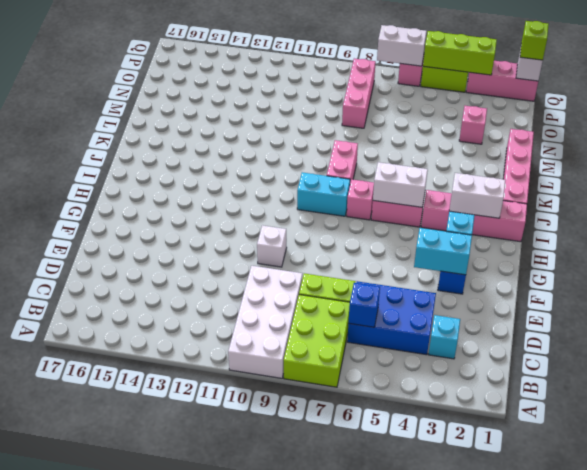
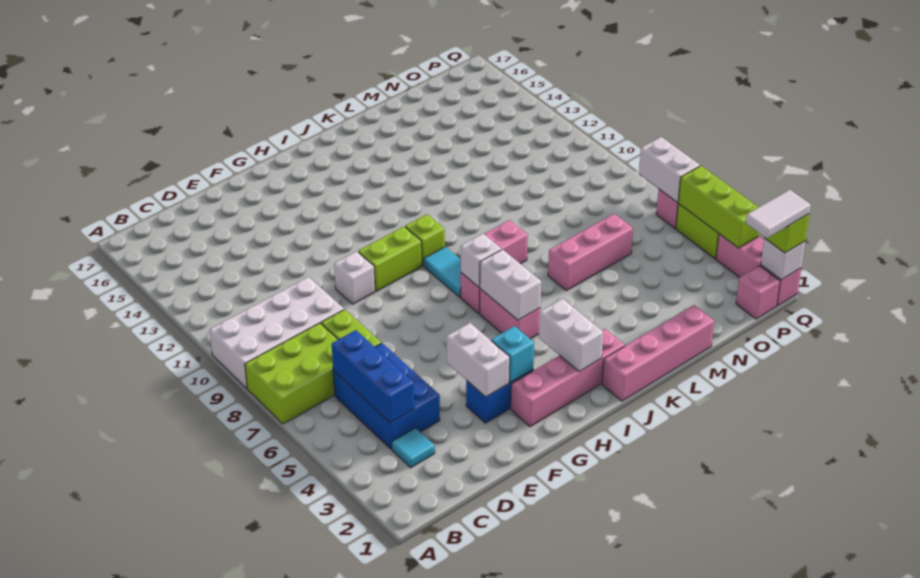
cyan 1x1 brick [428,315,460,359] -> cyan 1x1 tile [392,428,435,468]
blue 1x1 brick [349,283,380,327] -> blue 1x3 brick [332,330,414,423]
cyan 1x2 brick [414,228,472,275] -> white 1x2 brick [446,323,510,397]
none -> lime 1x2 brick [358,227,422,291]
pink 1x4 brick [421,190,527,242] -> pink 1x4 brick turned to [511,329,625,427]
none -> white 1x1 brick [461,234,502,287]
cyan 1x2 brick [297,172,350,216] -> cyan 1x2 tile [424,247,461,297]
none -> lime 1x1 brick [405,214,445,266]
pink 1x1 brick [459,106,487,144] -> pink 1x1 brick moved to [736,266,780,319]
pink 1x3 brick [342,59,376,128] -> pink 1x3 brick moved to [548,214,633,291]
none -> white 1x2 tile [746,190,811,238]

